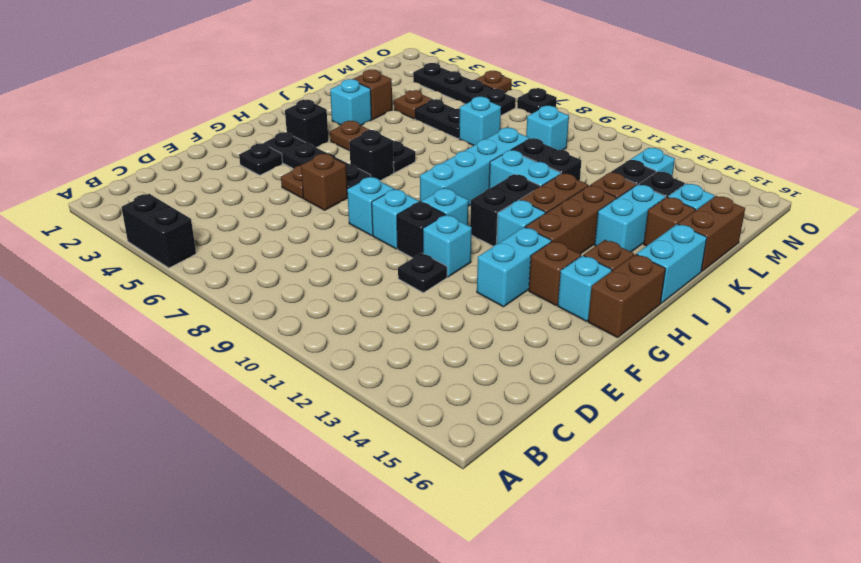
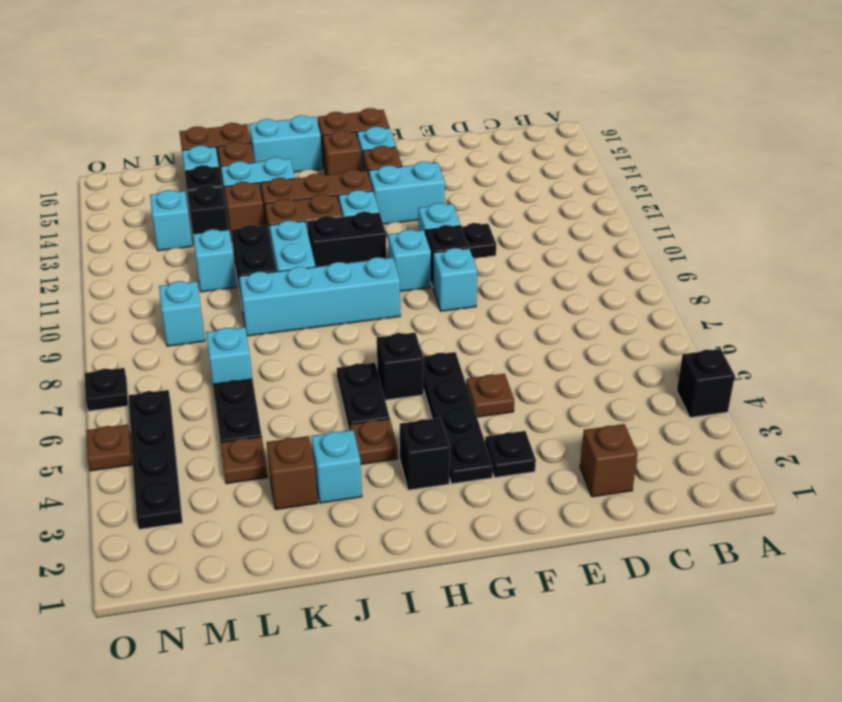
black 1x2 brick [121,194,196,268] -> black 1x1 brick [677,349,735,418]
brown 1x1 brick [301,154,348,210] -> brown 1x1 brick moved to [580,424,638,497]
cyan 1x1 brick [347,177,394,236] -> cyan 1x1 brick moved to [193,229,237,292]

